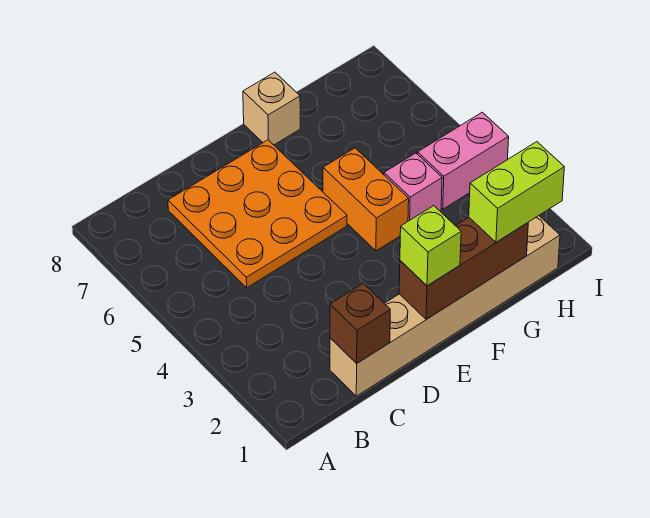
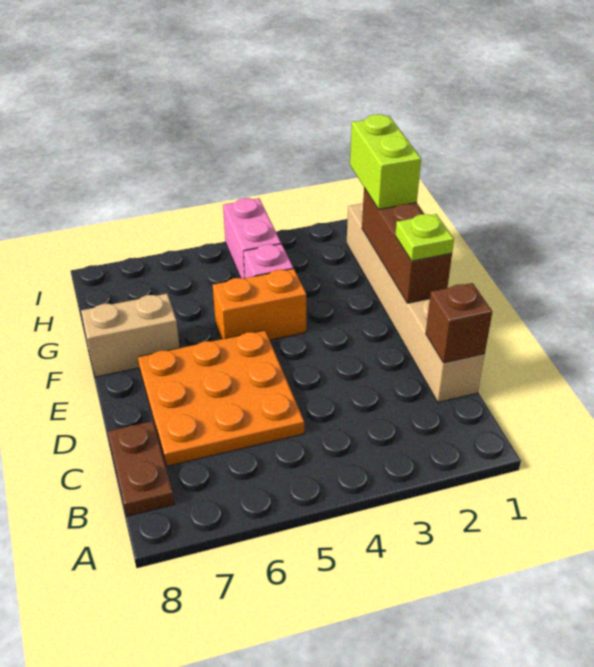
none -> brown 1x2 plate [108,421,174,516]
lime 1x1 brick [400,206,461,286] -> lime 1x1 plate [395,214,454,261]
tan 1x1 brick [243,72,300,145] -> tan 1x2 brick [81,294,179,377]

